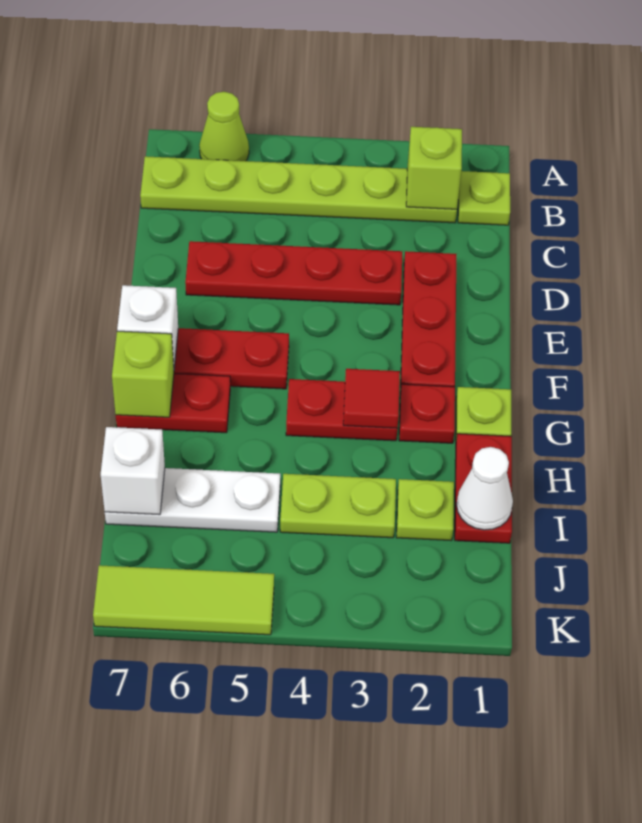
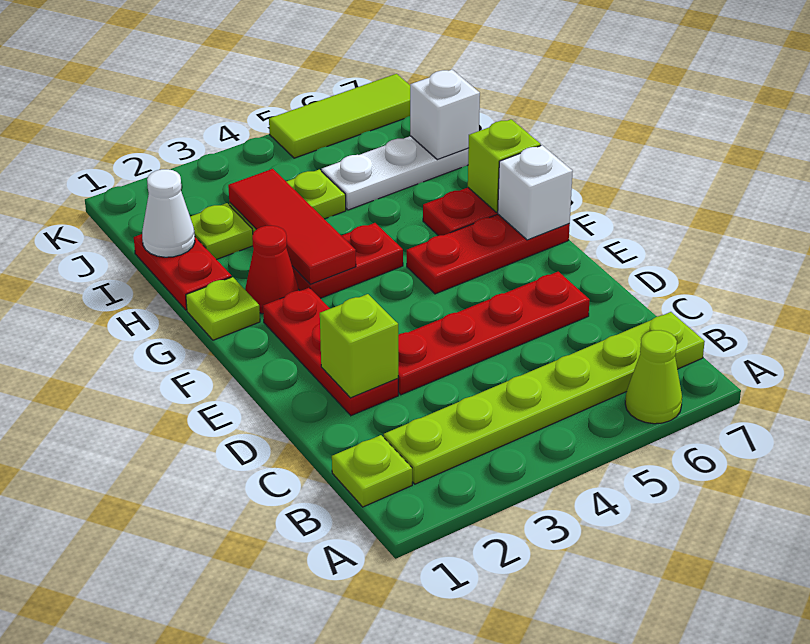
lime 1x1 brick [406,127,462,209] -> lime 1x1 brick moved to [320,294,398,398]
red 1x1 plate [399,384,455,443] -> red 1x1 cone [245,226,298,314]
red 1x1 tile [343,369,400,428] -> red 1x3 tile [228,169,356,284]

